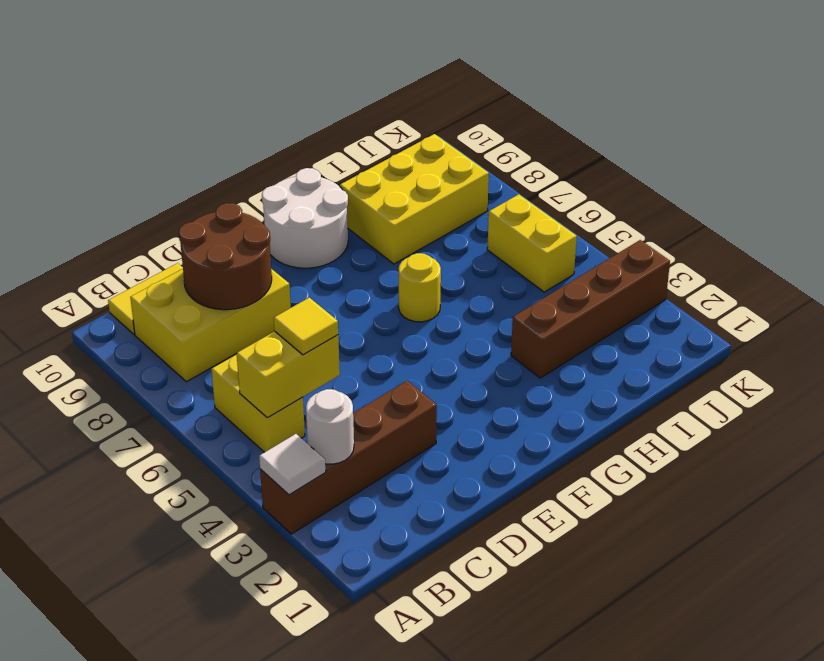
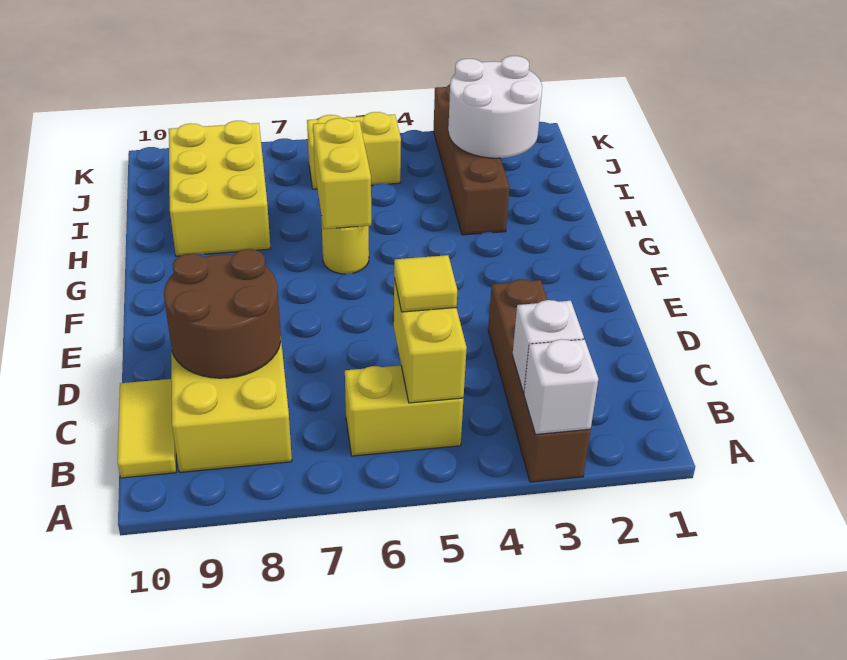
white 1x1 tile [259,434,326,495] -> white 1x1 brick [524,339,598,434]
white 1x1 round brick [306,389,354,464] -> white 1x1 brick [512,300,584,393]
white 2x2 round brick [262,168,348,268] -> white 2x2 round brick moved to [448,56,542,158]
none -> yellow 1x2 brick [313,118,371,229]

